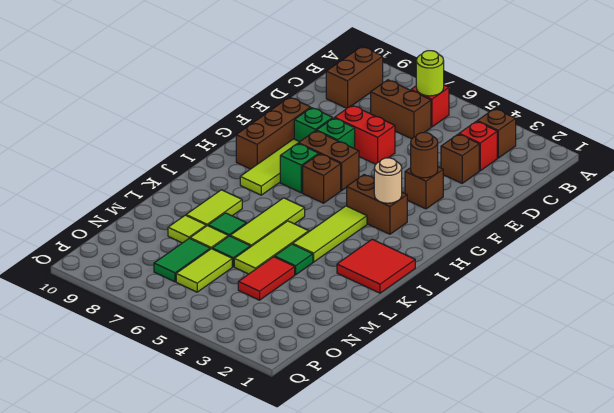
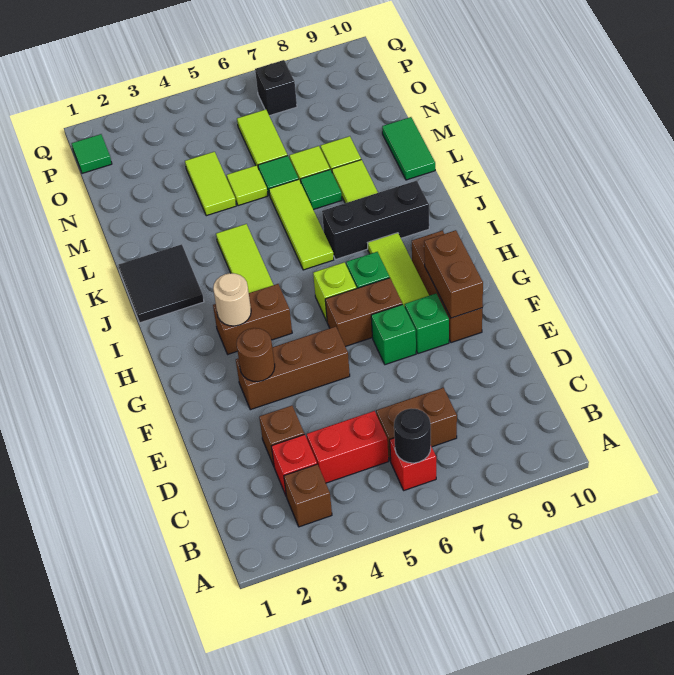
lime 1x1 round brick [416,51,444,96] -> black 1x1 round brick [394,409,431,463]
brown 1x2 brick [326,46,383,108] -> brown 1x2 brick moved to [424,230,483,318]
red 1x2 brick [335,105,395,164] -> red 1x2 brick moved to [307,411,388,483]
brown 1x1 brick [405,167,443,209] -> brown 1x3 brick [236,327,350,410]
brown 1x1 brick [303,154,341,203] -> lime 1x1 brick [313,262,356,321]
red 2x2 tile [337,239,415,293] -> black 2x2 tile [119,244,204,323]
none -> black 1x3 brick [322,181,429,259]
lime 1x3 tile [234,221,309,274] -> lime 1x1 tile [227,166,268,206]
green 1x1 tile [275,244,313,275] -> green 1x1 tile moved to [72,134,112,173]
red 1x2 tile [238,257,295,300] -> lime 1x2 tile [185,152,236,216]
green 1x2 tile [154,238,210,282] -> green 1x2 tile moved to [382,117,435,180]
none -> black 1x1 brick [255,60,297,116]

